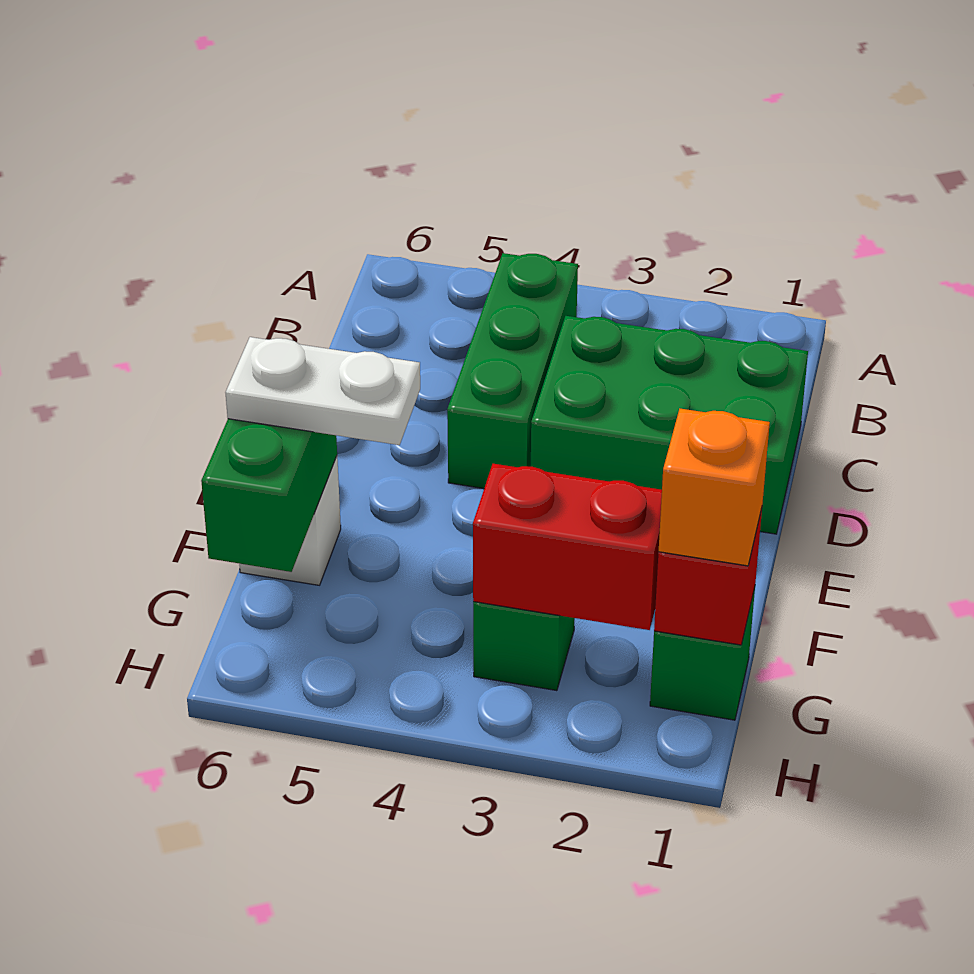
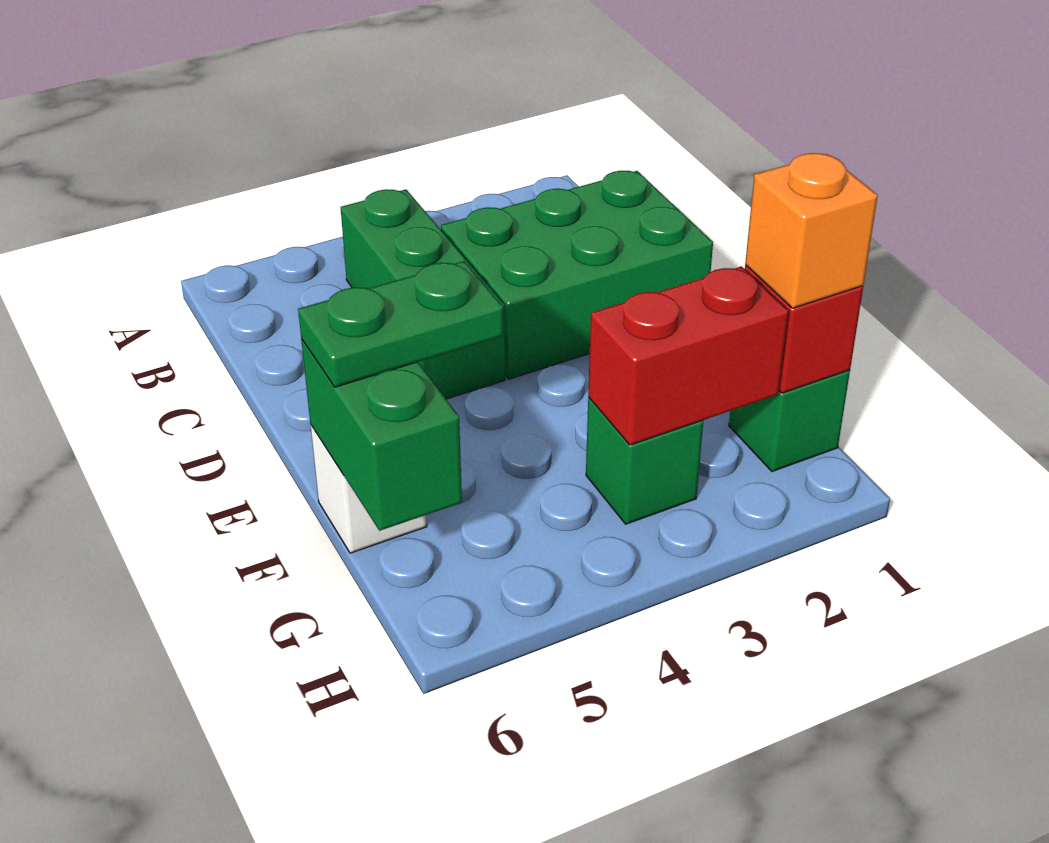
white 1x2 plate [225,337,420,445] -> green 1x2 plate [298,261,503,387]

